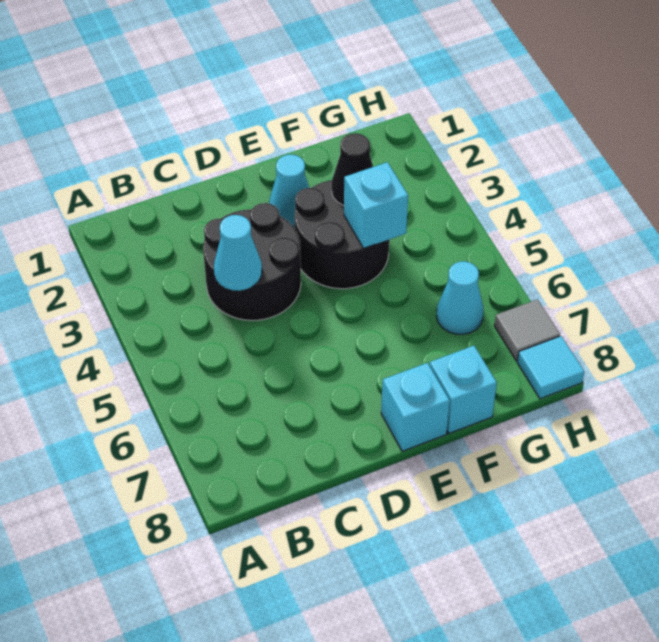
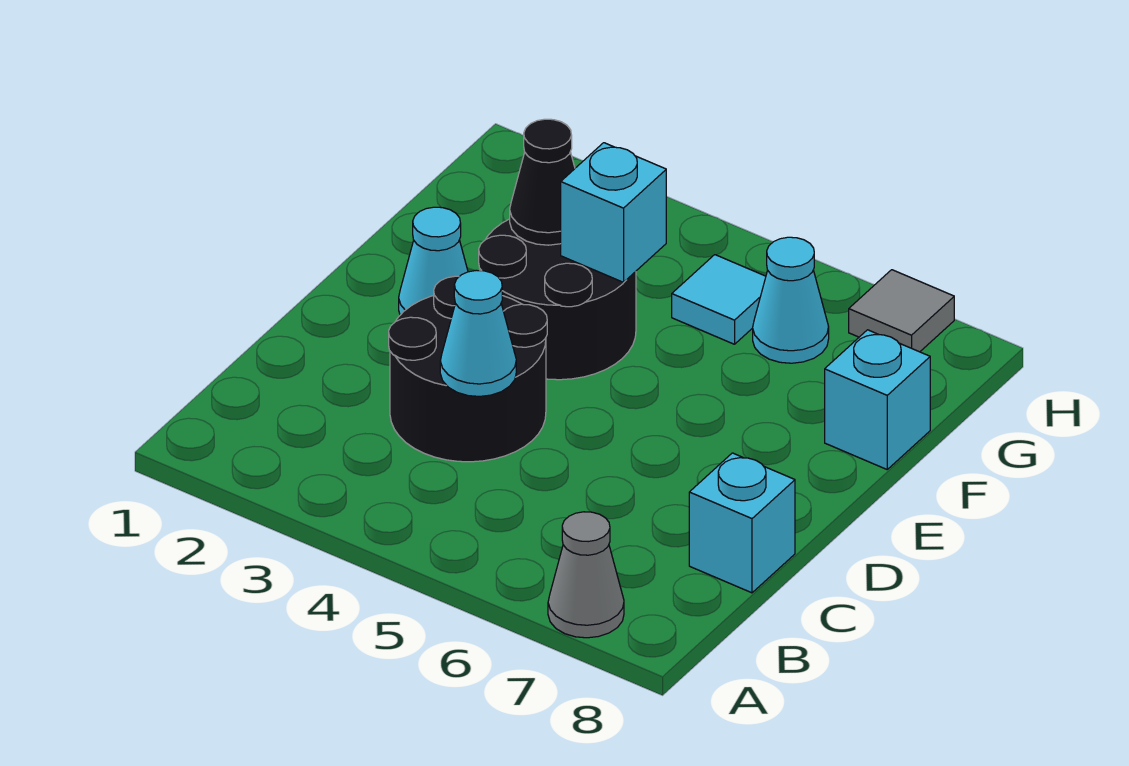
none -> grey 1x1 cone [548,512,624,638]
cyan 1x1 brick [381,363,450,451] -> cyan 1x1 brick moved to [689,453,795,593]
cyan 1x1 tile [517,336,584,399] -> cyan 1x1 tile moved to [672,255,766,344]

